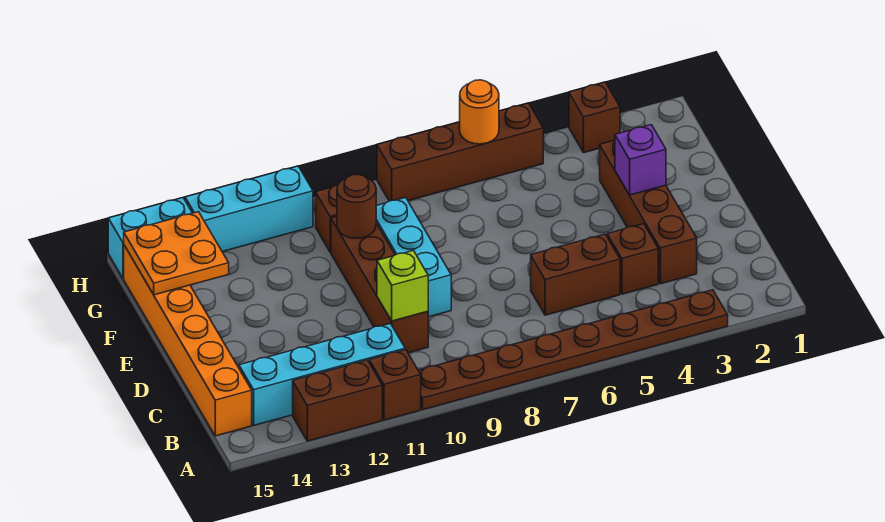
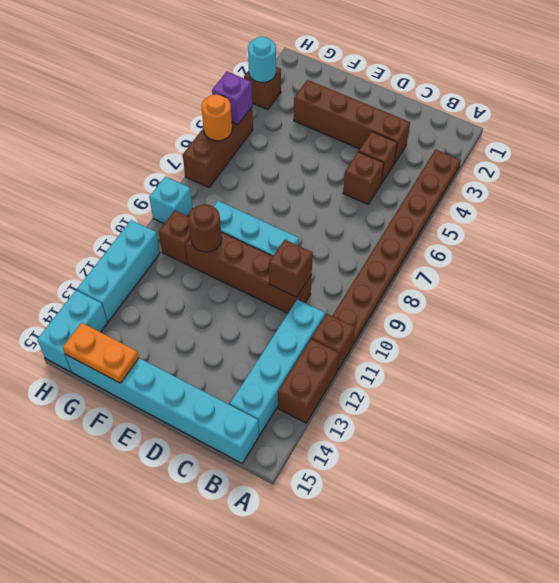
orange 1x6 brick [124,245,252,436] -> cyan 1x6 brick [65,354,259,463]
brown 1x2 brick [531,234,620,315] -> brown 1x1 brick [343,152,384,204]
lime 1x1 brick [377,251,428,321] -> brown 1x1 brick [269,240,313,297]
purple 1x1 brick [615,125,666,195] -> purple 1x1 brick moved to [212,72,252,124]
orange 2x2 plate [124,212,229,295] -> orange 1x2 plate [63,323,139,383]
none -> cyan 1x1 round brick [248,37,276,82]
brown 1x4 brick [377,103,543,201] -> brown 1x3 brick [183,107,253,188]
none -> cyan 1x1 brick [149,177,193,224]

